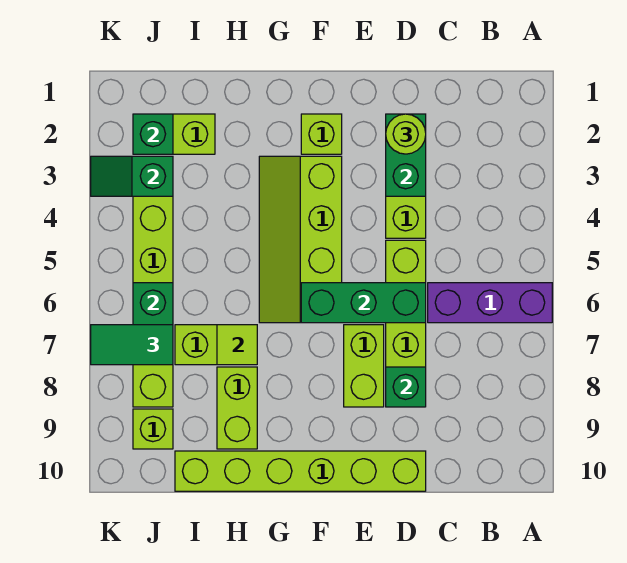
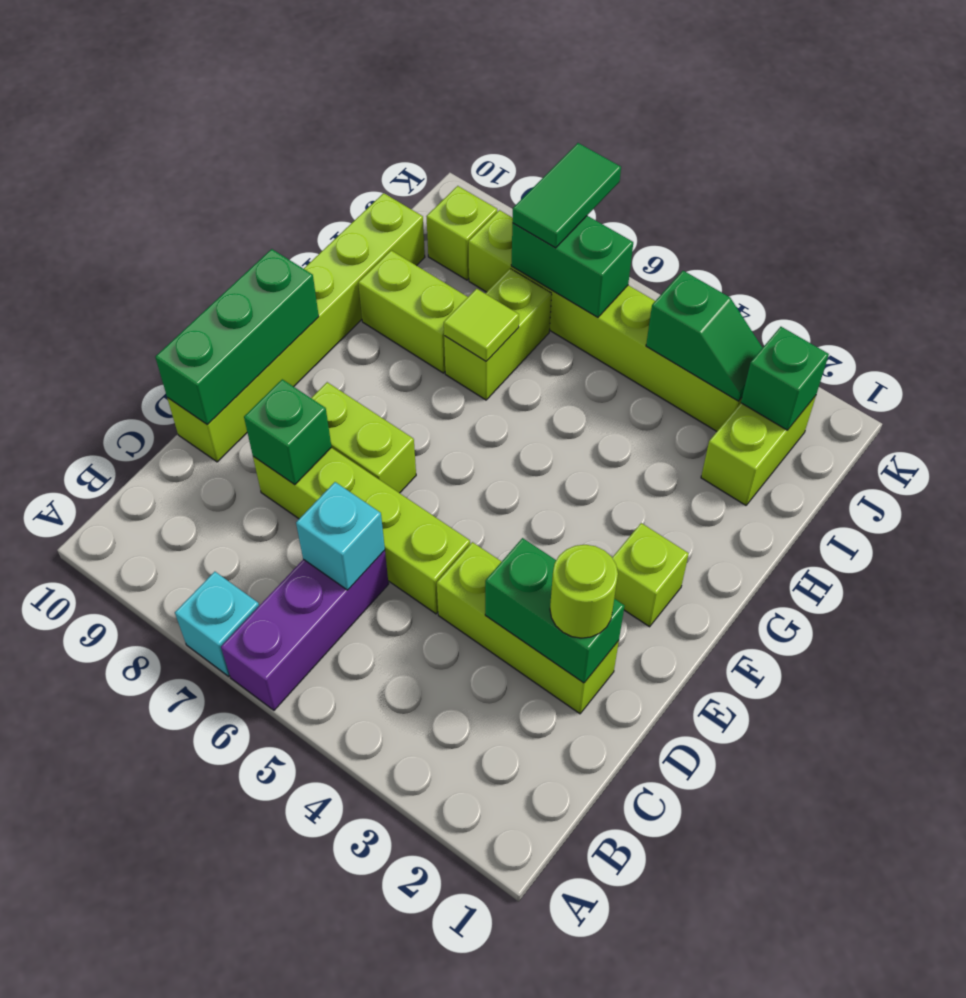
none -> cyan 1x1 brick [175,572,259,676]
none -> cyan 1x1 brick [296,482,385,590]
green 1x3 brick [301,283,426,323] -> green 1x3 brick moved to [155,249,319,425]
lime 2x4 slope [259,156,342,323] -> none
green 1x2 slope [91,156,173,196] -> green 1x2 slope turned to [646,271,762,401]

